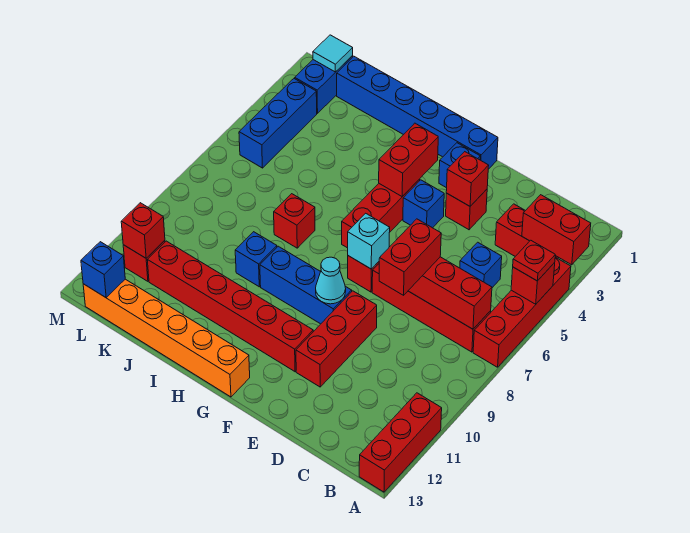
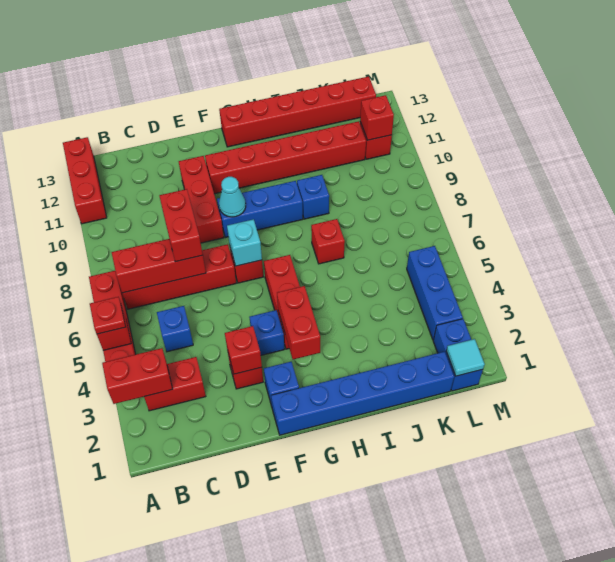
orange 1x6 brick [83,279,250,397] -> red 1x6 brick [219,76,376,147]
blue 1x1 brick [81,242,125,297] -> none

